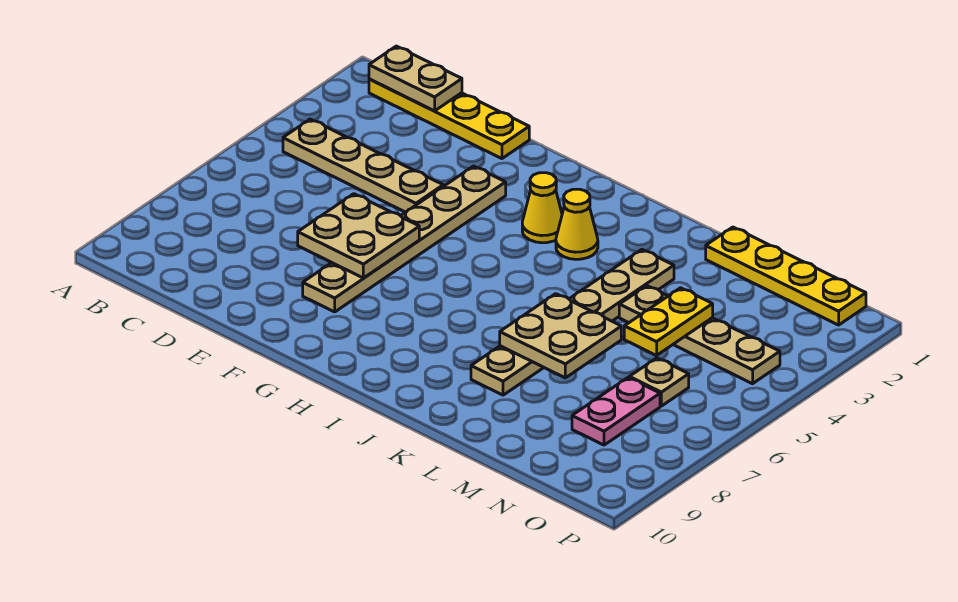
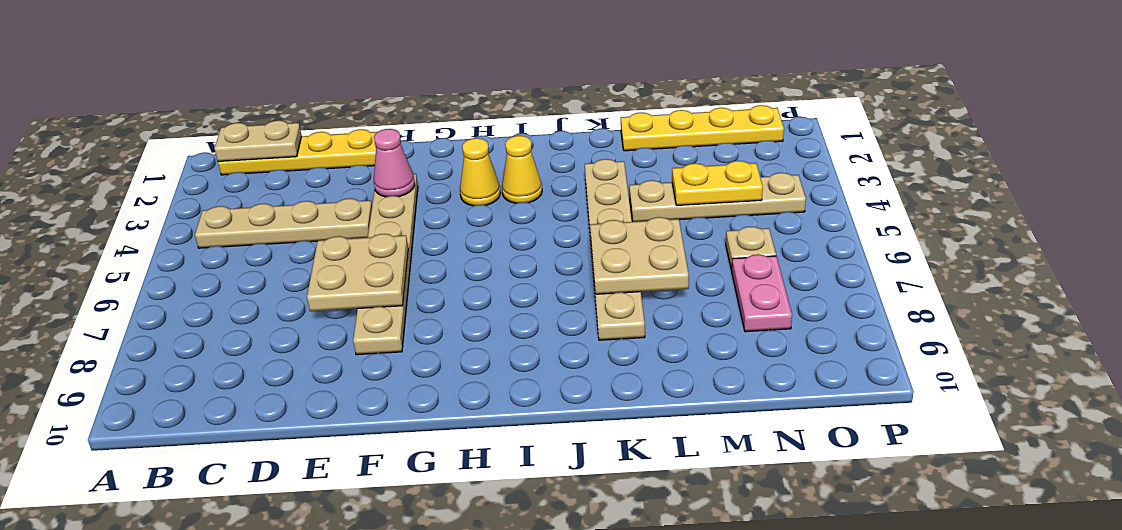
none -> pink 1x1 cone [374,129,415,197]
yellow 1x2 plate [624,288,713,356] -> yellow 1x2 plate turned to [672,161,763,206]

